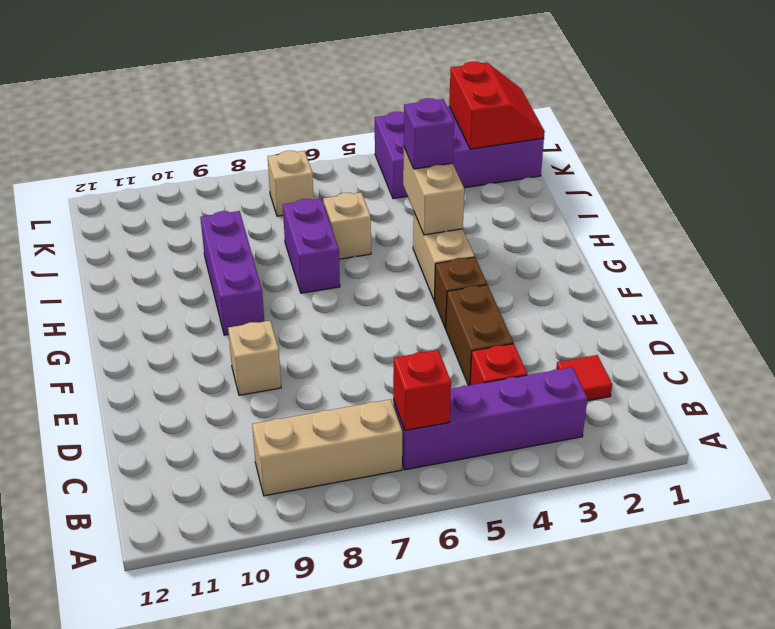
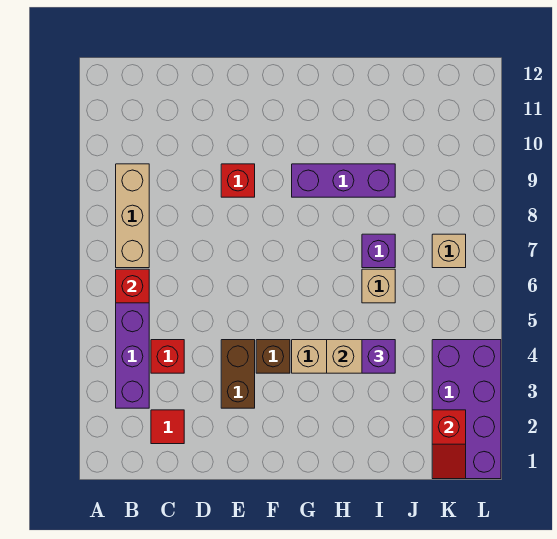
brown 1x2 brick [446,285,513,386] -> brown 1x2 brick turned to [221,340,255,408]
tan 1x1 brick [228,321,281,395] -> red 1x1 brick [221,164,255,197]
purple 1x2 brick [283,199,340,293] -> purple 1x1 brick [362,234,395,268]
red 2x2 slope [449,62,545,149] -> red 1x2 slope [432,410,466,479]

